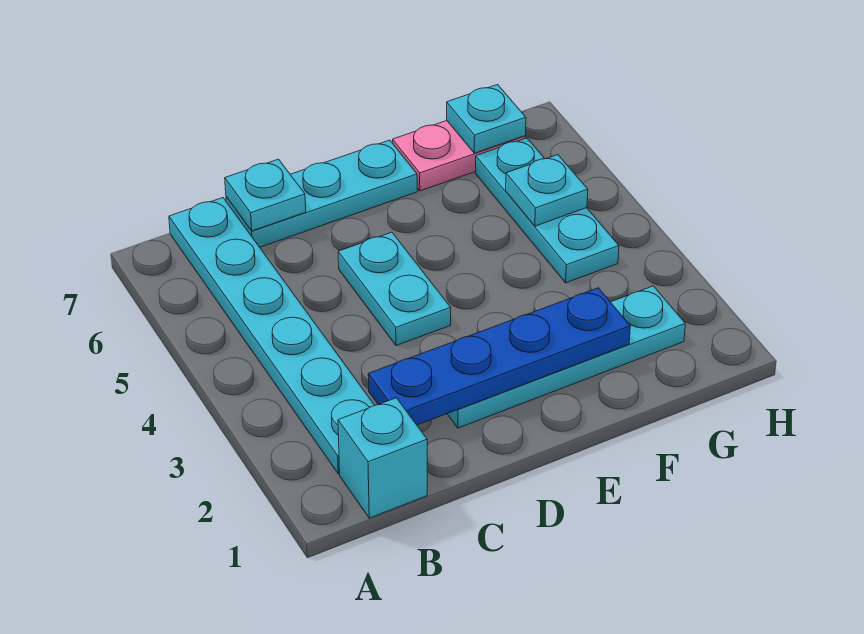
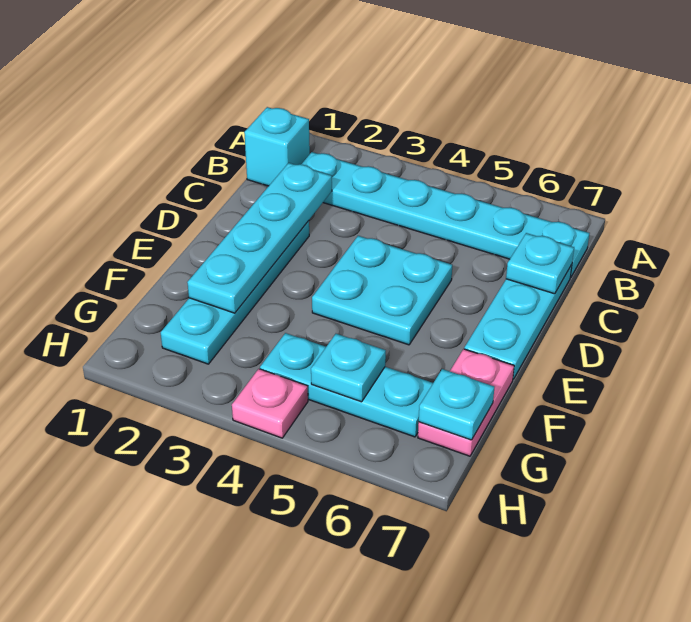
blue 1x4 plate [368,288,630,425] -> cyan 1x4 plate [187,163,332,313]
cyan 1x2 plate [338,232,451,346] -> cyan 2x2 plate [312,236,452,345]
none -> pink 1x1 plate [232,369,308,438]

